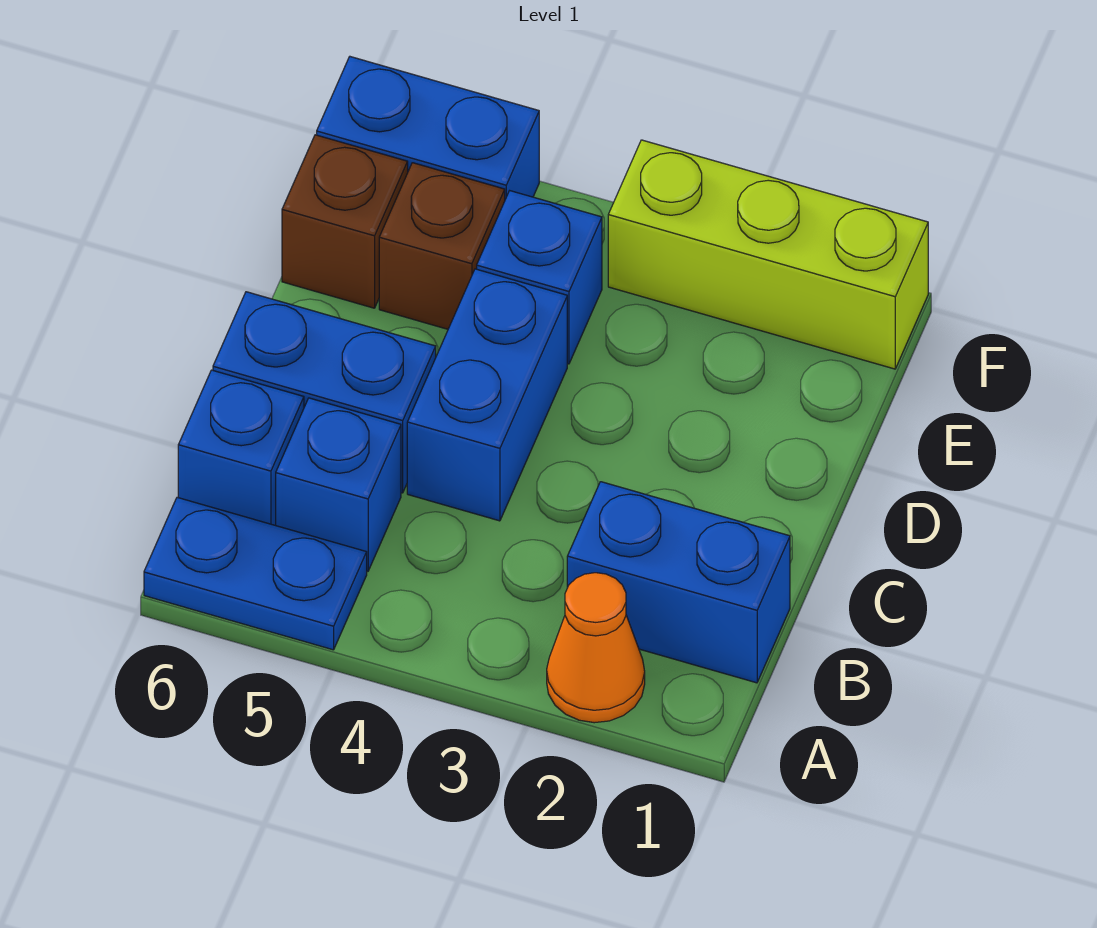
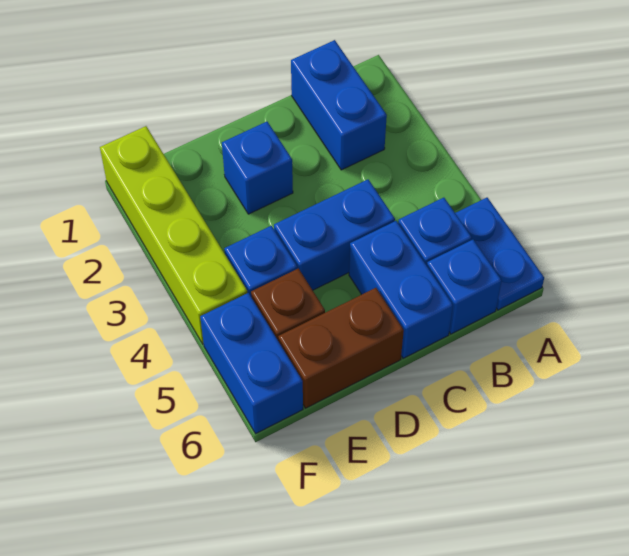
orange 1x1 cone [547,573,645,723] -> none
none -> blue 1x1 brick [222,122,293,214]
brown 1x1 brick [282,135,408,308] -> brown 1x2 brick [278,288,404,408]
lime 1x3 brick [608,140,928,369] -> lime 1x4 brick [100,126,247,344]

